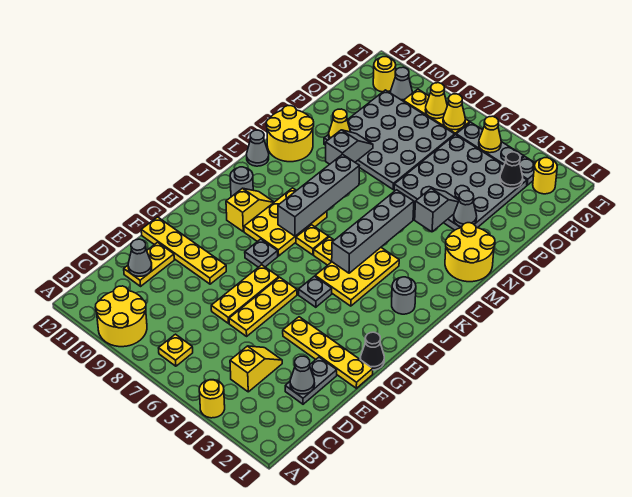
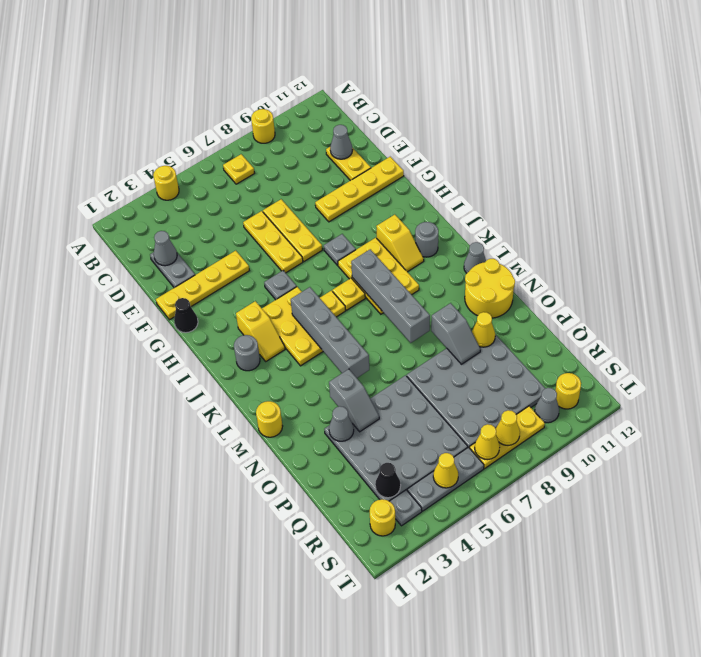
yellow 2x2 round brick [95,286,147,347] -> yellow 1x1 round brick [251,109,275,143]
yellow 1x2 slope [230,346,282,392] -> yellow 1x2 slope moved to [236,301,285,361]
yellow 2x2 round brick [445,223,495,282] -> yellow 1x1 round brick [256,401,283,437]

